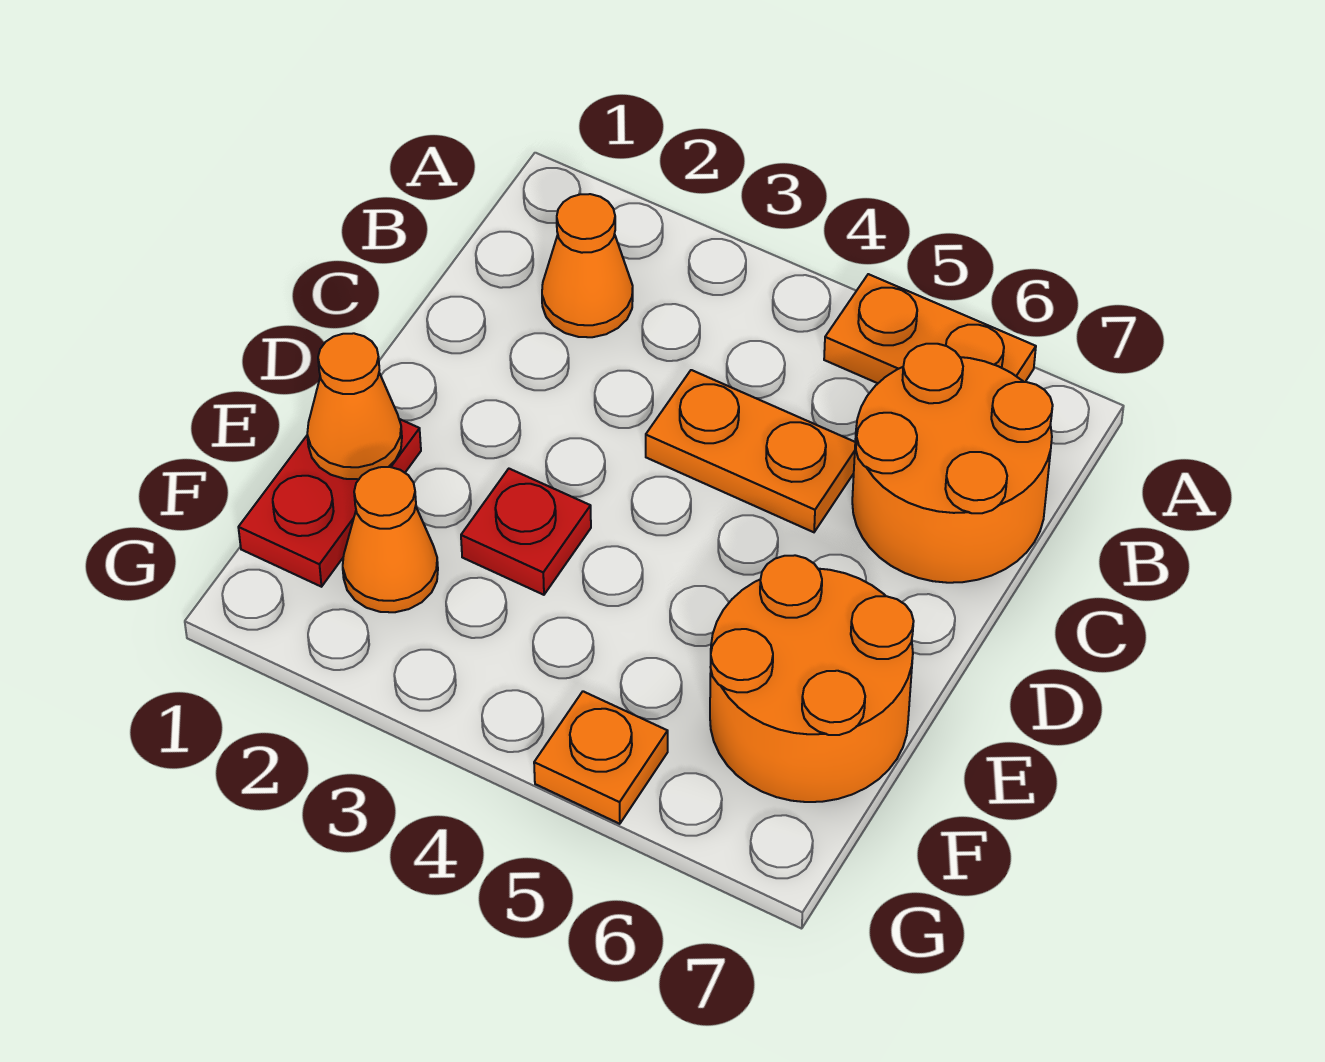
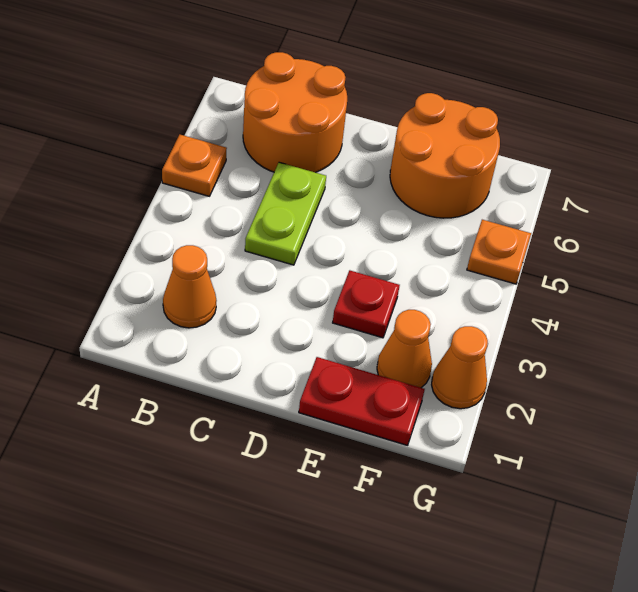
orange 1x2 plate [824,274,1036,383] -> orange 1x1 plate [162,135,227,196]
orange 1x2 plate [646,370,855,532] -> lime 1x2 plate [245,162,326,265]
orange 1x1 cone [307,333,402,479] -> orange 1x1 cone moved to [432,326,488,409]

